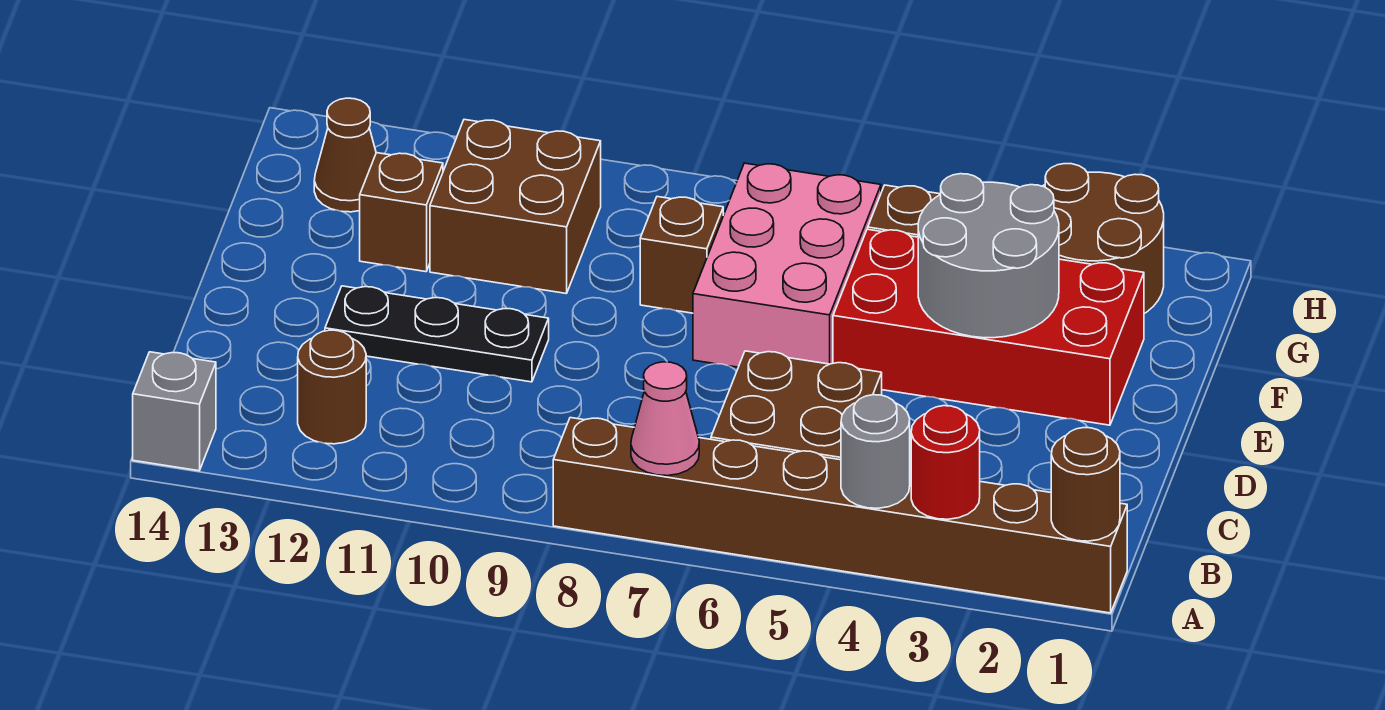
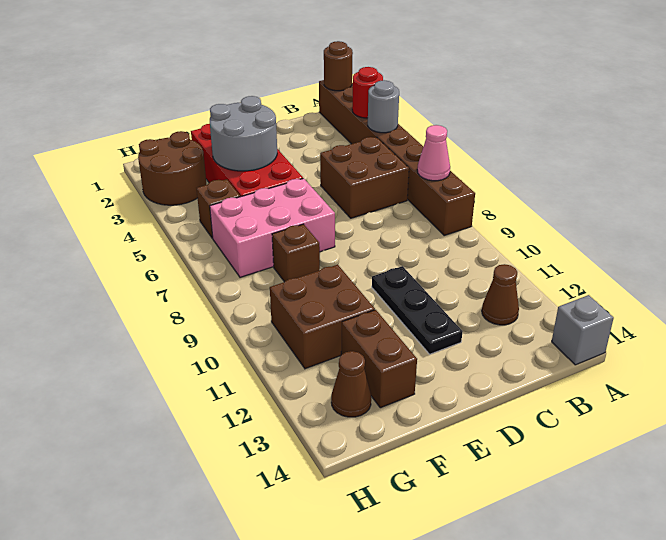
brown 1x1 round brick [298,330,366,444] -> brown 1x1 cone [482,264,519,325]
brown 1x1 brick [360,153,443,272] -> brown 1x2 brick [341,310,417,408]

